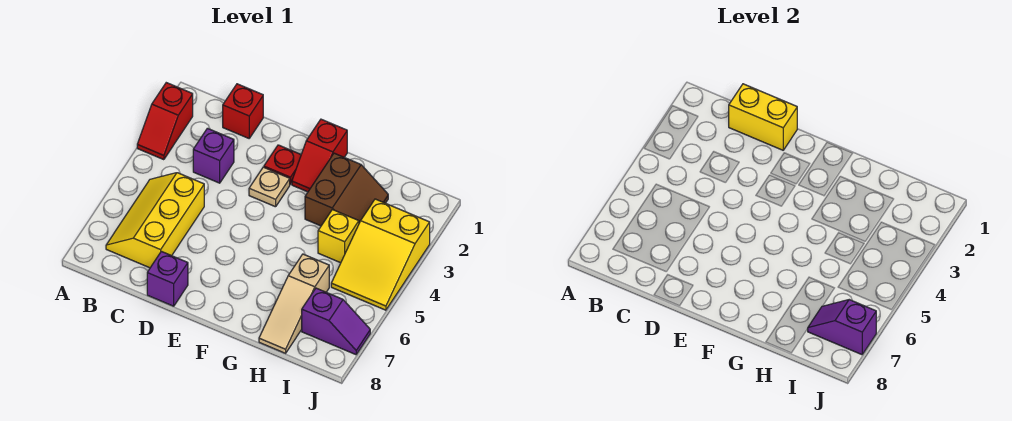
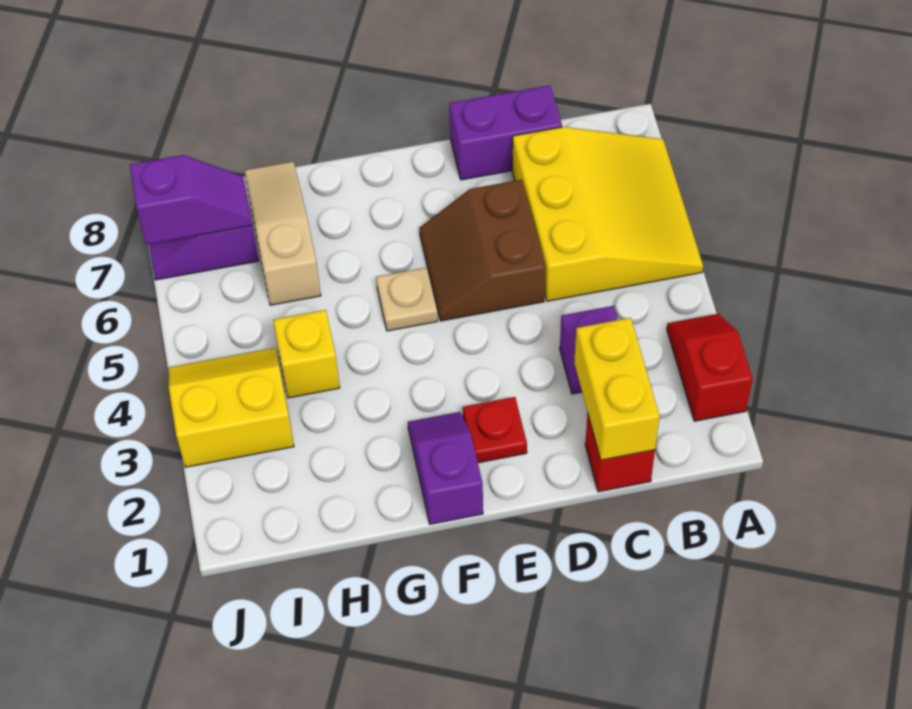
yellow 2x3 slope [106,173,204,268] -> yellow 3x3 slope [512,127,703,301]
yellow 1x2 brick [729,84,797,150] -> yellow 1x2 brick turned to [574,318,660,460]
purple 1x1 brick [147,251,188,306] -> purple 1x2 brick [449,85,562,180]
tan 1x1 plate [249,167,290,207] -> tan 1x1 plate moved to [376,268,438,331]
red 1x2 slope [292,119,347,192] -> purple 1x2 slope [408,412,483,524]
brown 2x2 slope [305,153,388,226] -> brown 2x2 slope moved to [419,180,545,321]
yellow 2x3 slope [331,199,430,310] -> yellow 2x2 slope [169,348,294,467]

